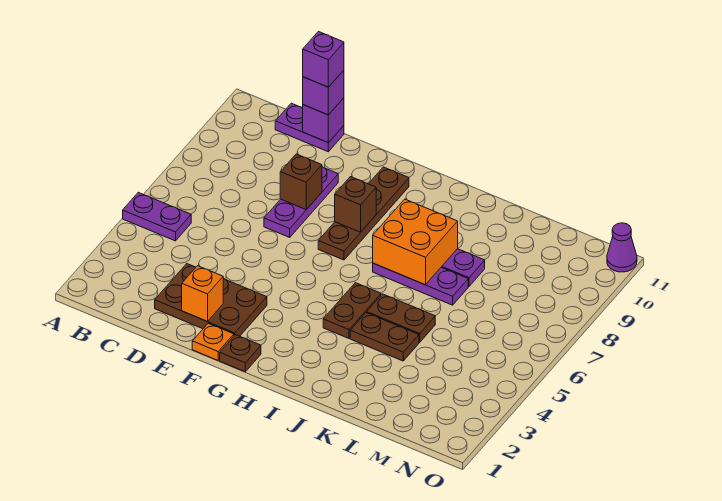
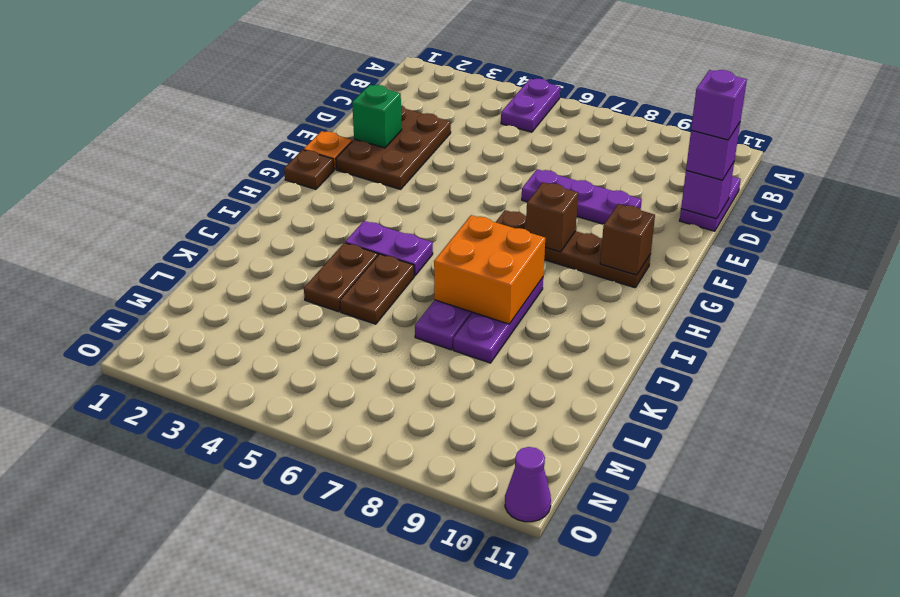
orange 1x1 brick [182,266,223,321] -> green 1x1 brick [352,85,402,148]
brown 1x1 brick [280,154,322,210] -> brown 1x1 brick moved to [600,204,655,275]
brown 1x2 plate [323,283,381,338] -> purple 1x2 plate [345,221,433,276]

